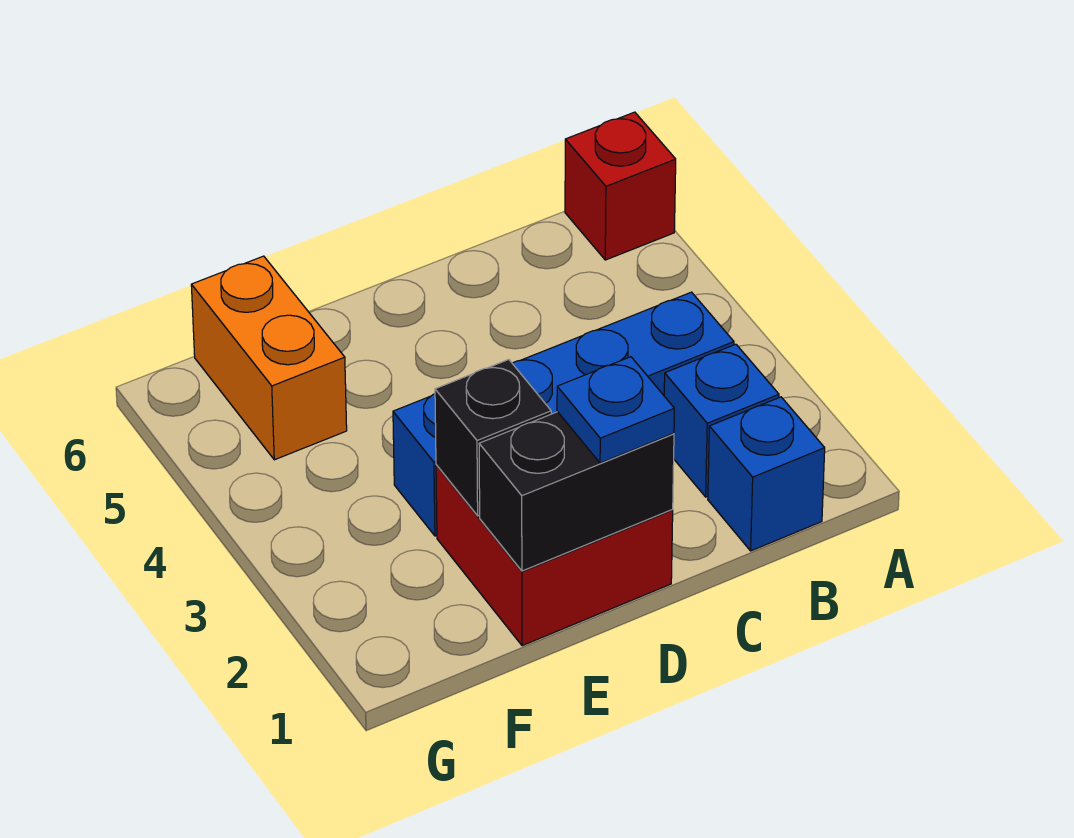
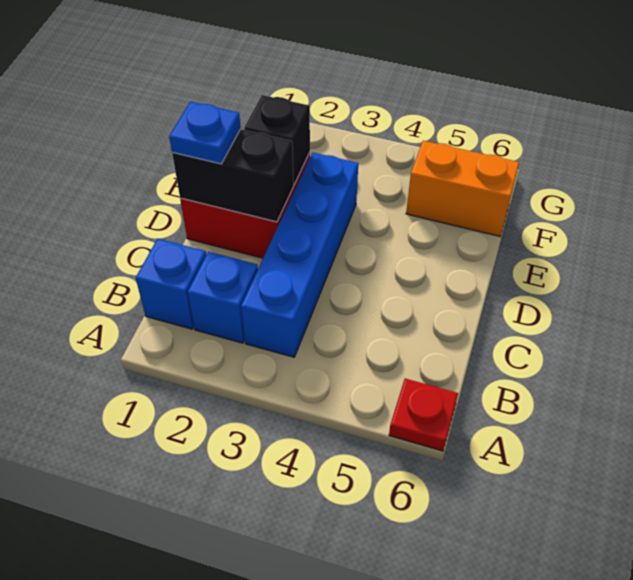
red 1x1 brick [565,112,676,260] -> red 1x1 plate [389,379,458,451]
black 1x2 brick [479,412,674,571] -> black 1x2 brick turned to [172,129,294,222]

